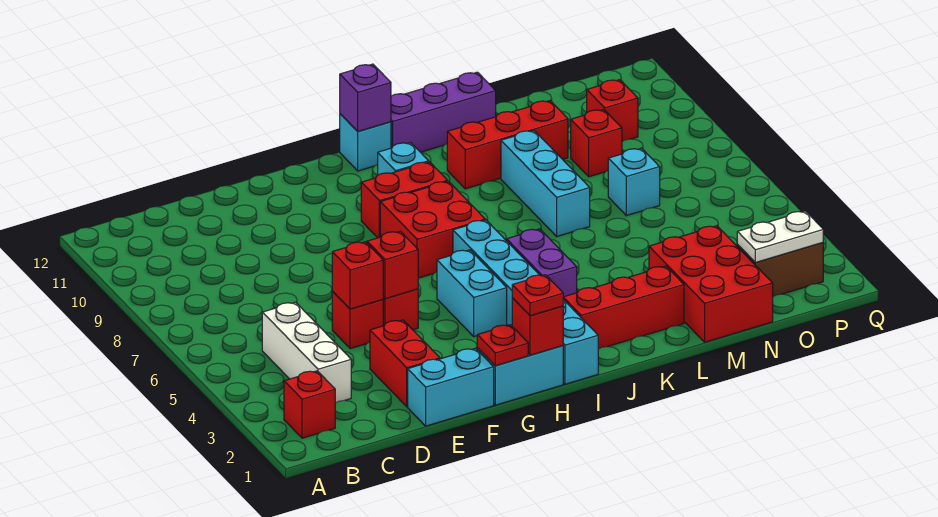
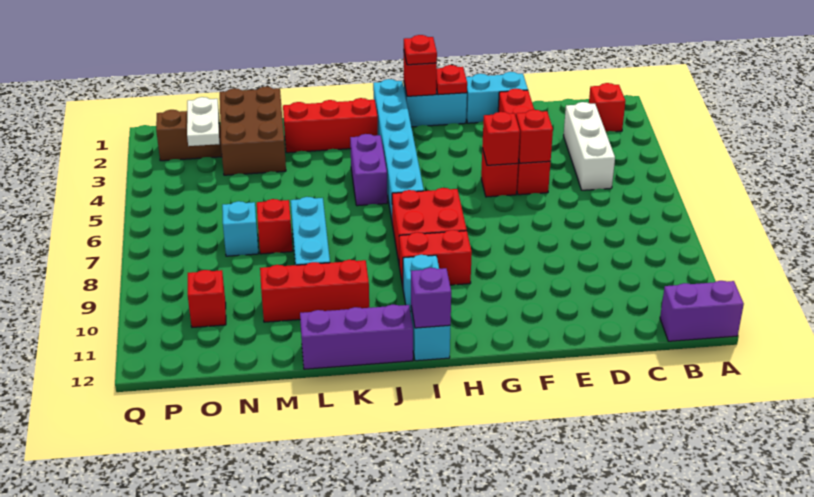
none -> purple 1x2 brick [660,281,744,341]
cyan 1x2 brick [437,250,507,336] -> none
red 2x3 brick [649,226,773,342] -> brown 2x3 brick [220,87,286,175]
red 1x1 brick [571,109,622,177] -> red 1x1 brick moved to [257,199,293,254]
white 1x2 plate [737,211,823,263] -> white 1x2 plate turned to [187,97,219,146]

